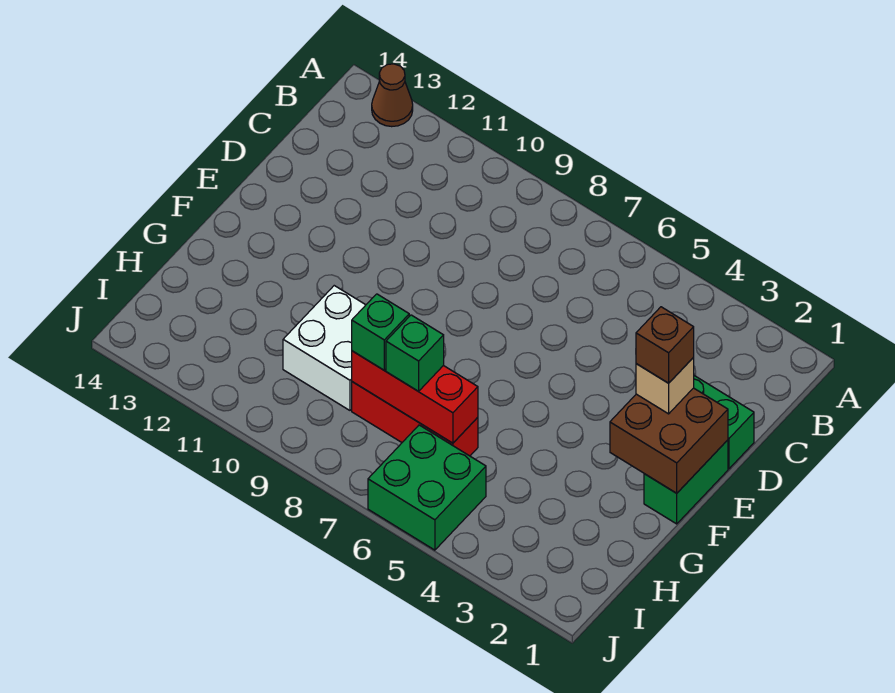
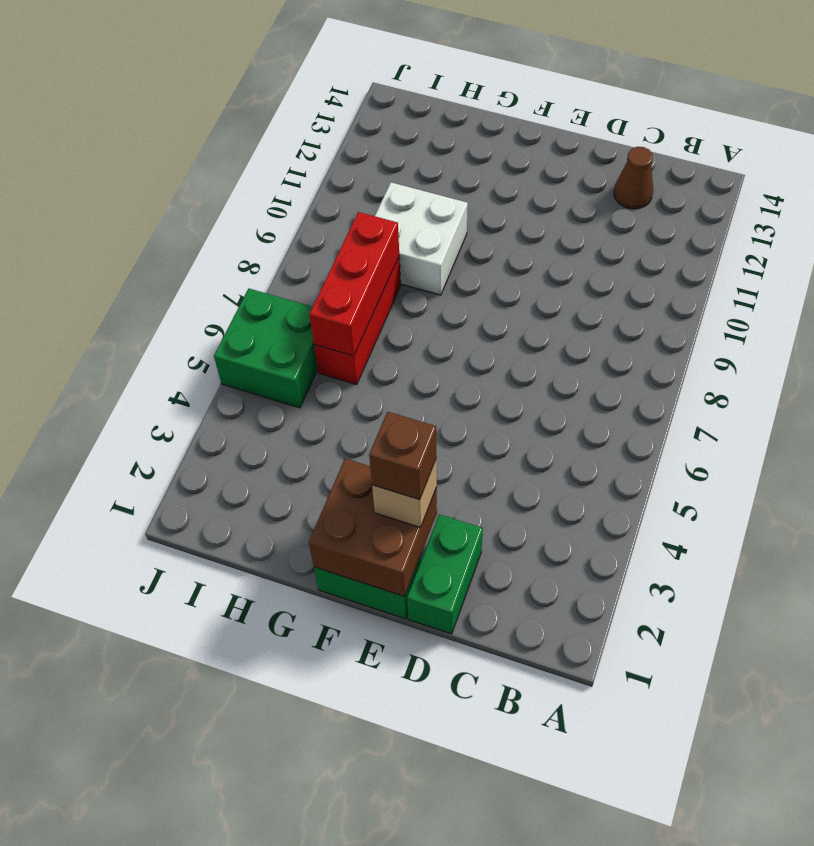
brown 1x1 cone [372,64,413,127] -> brown 1x1 cone moved to [614,147,653,209]
green 1x1 brick [386,315,444,391] -> none
green 1x1 brick [352,294,409,370] -> none

